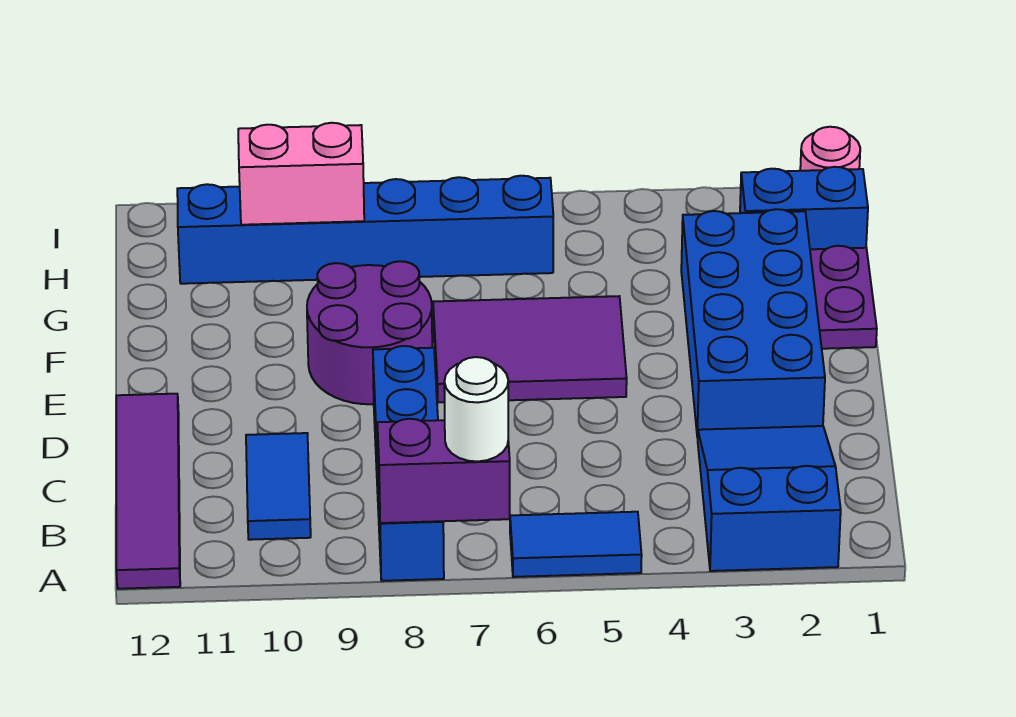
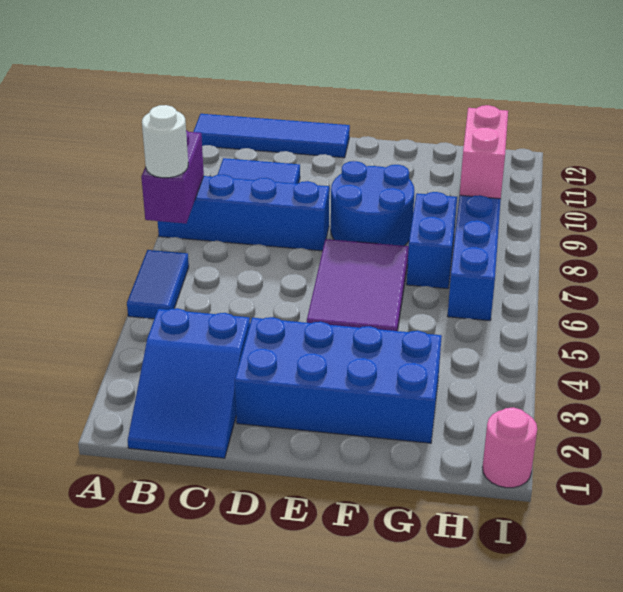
blue 2x3 slope [698,426,841,571] -> blue 2x3 slope turned to [128,308,250,458]
purple 1x4 tile [116,394,180,589] -> blue 1x4 tile [193,114,350,158]
purple 2x2 round brick [307,261,432,404] -> blue 2x2 round brick [331,161,414,246]
purple 1x2 plate [810,246,877,349] -> none
blue 1x2 brick [740,167,868,249] -> blue 1x2 brick moved to [407,192,457,289]

